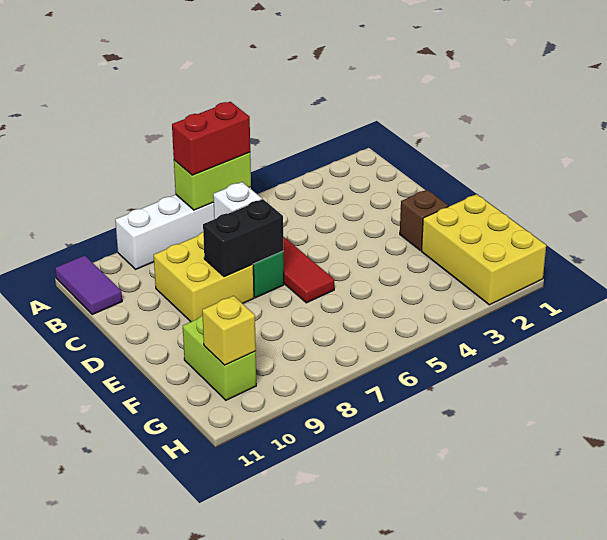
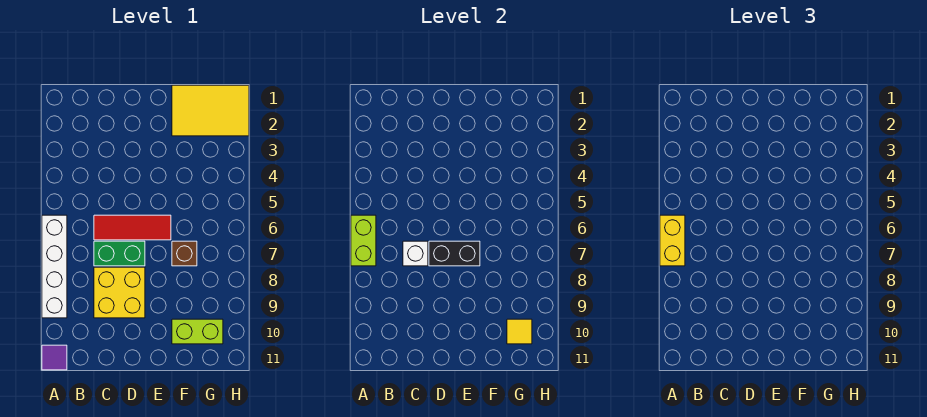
red 1x2 brick [172,102,250,175] -> yellow 1x2 brick [660,215,685,266]
purple 1x2 tile [55,255,122,314] -> purple 1x1 tile [42,345,67,370]
black 1x2 brick [203,199,283,277] -> black 1x2 brick turned to [429,241,480,266]
brown 1x1 brick [400,190,448,251] -> brown 1x1 brick moved to [172,241,197,266]
yellow 2x3 brick [422,194,546,305] -> yellow 2x3 tile [172,85,249,136]
yellow 1x1 brick [202,296,256,365] -> yellow 1x1 tile [507,319,532,344]

